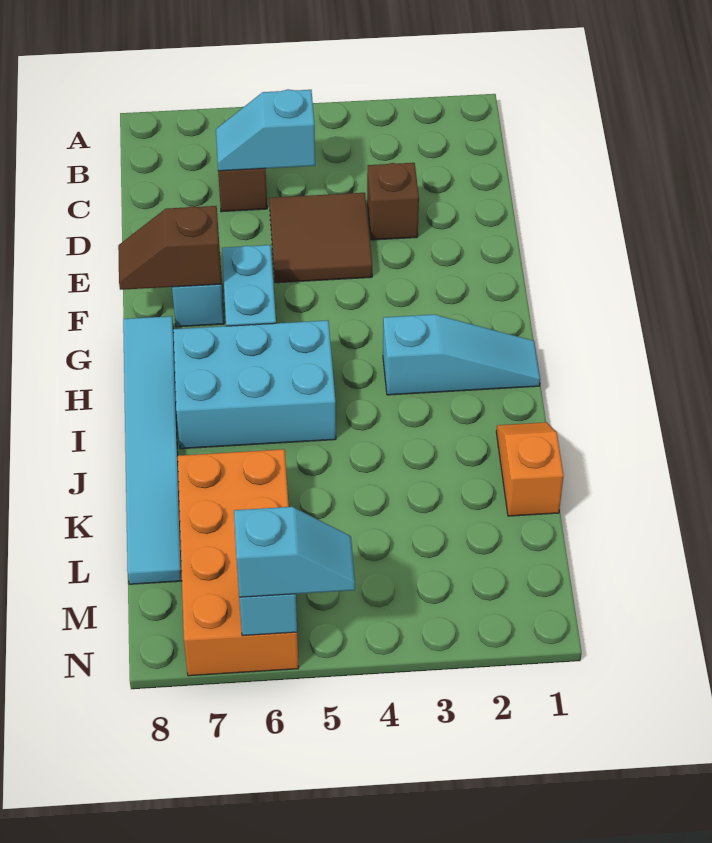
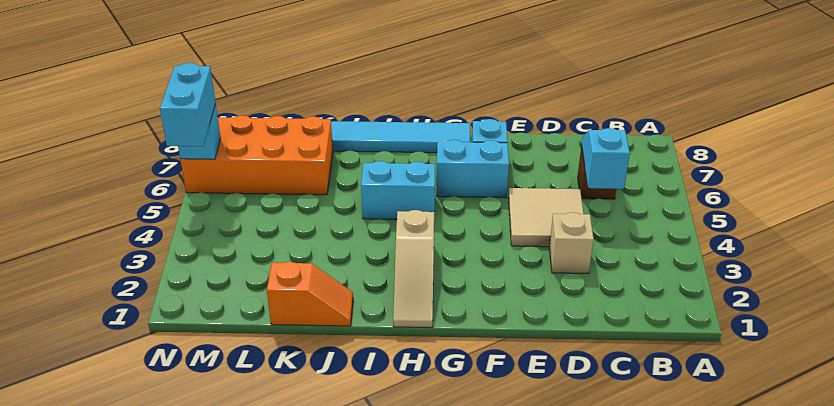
brown 1x1 brick [367,163,419,240] -> tan 1x1 brick [549,212,594,273]
brown 2x2 tile [269,193,372,283] -> tan 2x2 tile [508,188,584,247]
brown 1x2 slope [118,206,221,290] -> none
cyan 1x3 slope [383,315,540,395] -> tan 1x3 slope [393,210,434,328]
cyan 2x3 brick [173,320,336,449] -> cyan 1x2 brick [361,161,435,219]
cyan 1x2 slope [234,507,355,597] -> cyan 1x2 brick [160,63,216,146]

